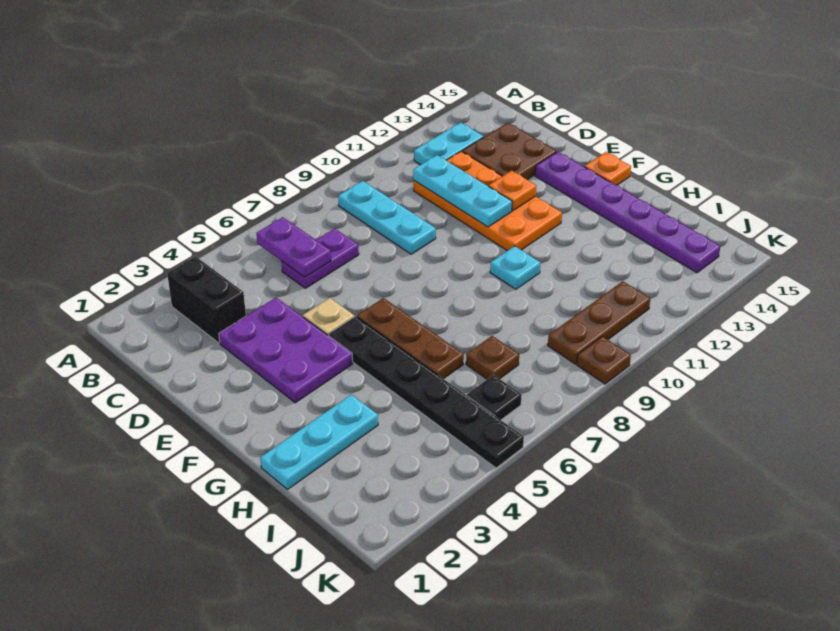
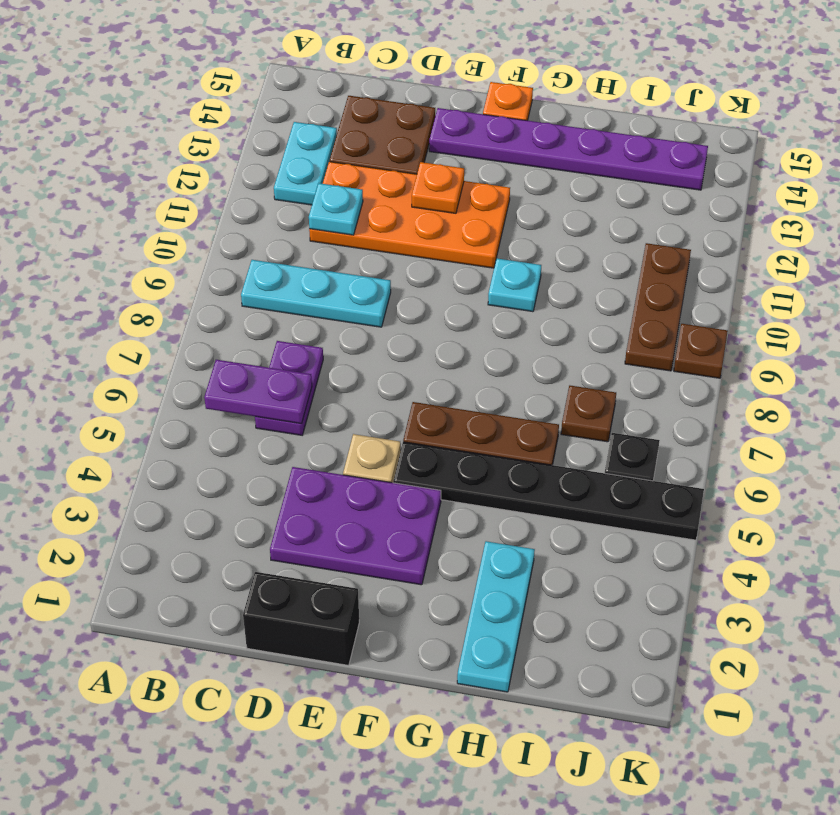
black 1x2 brick [167,257,246,343] -> black 1x2 brick moved to [243,572,359,665]
cyan 1x3 plate [413,155,512,227] -> cyan 1x1 plate [309,183,363,235]

